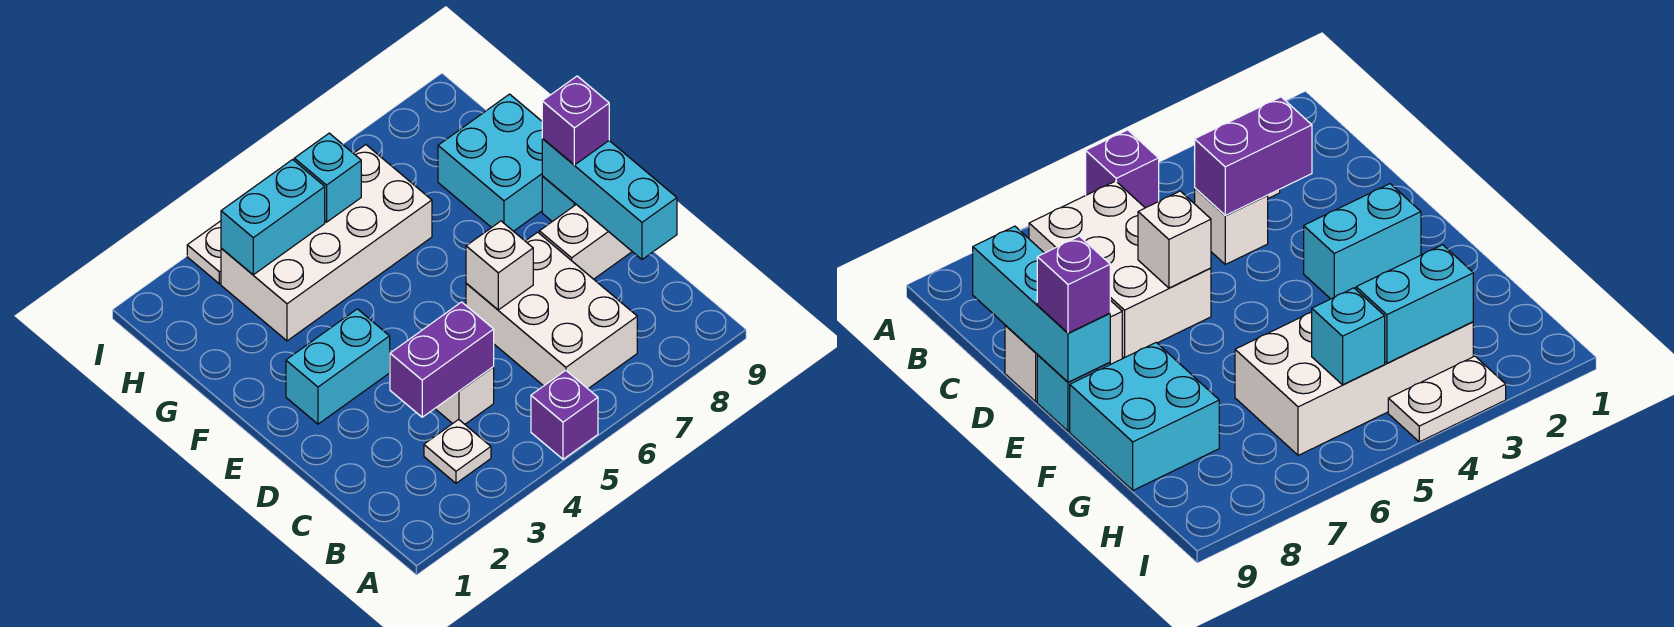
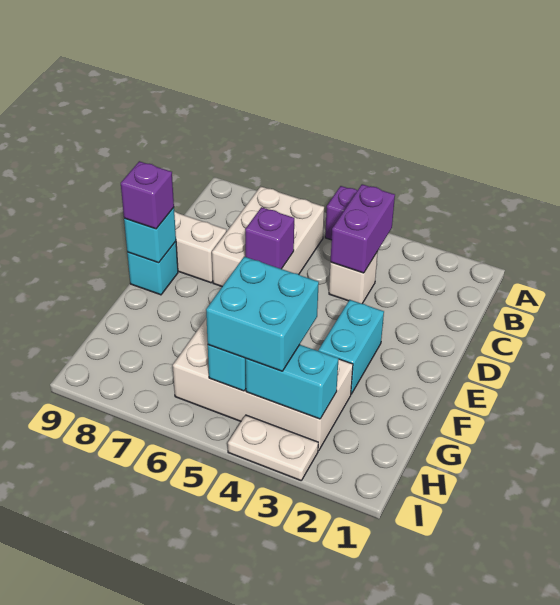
white 1x1 plate [424,419,491,483] -> none
purple 1x2 brick [390,302,494,417] -> purple 1x2 brick turned to [331,184,395,273]
cyan 1x3 brick [542,139,677,259] -> cyan 1x1 brick [124,208,176,263]
white 1x1 brick [466,221,533,310] -> purple 1x1 brick [245,207,294,269]
cyan 1x2 brick [286,309,390,424] -> cyan 1x2 brick turned to [318,300,384,394]
cyan 2x2 brick [438,94,542,231] -> cyan 2x2 brick moved to [206,257,319,371]

